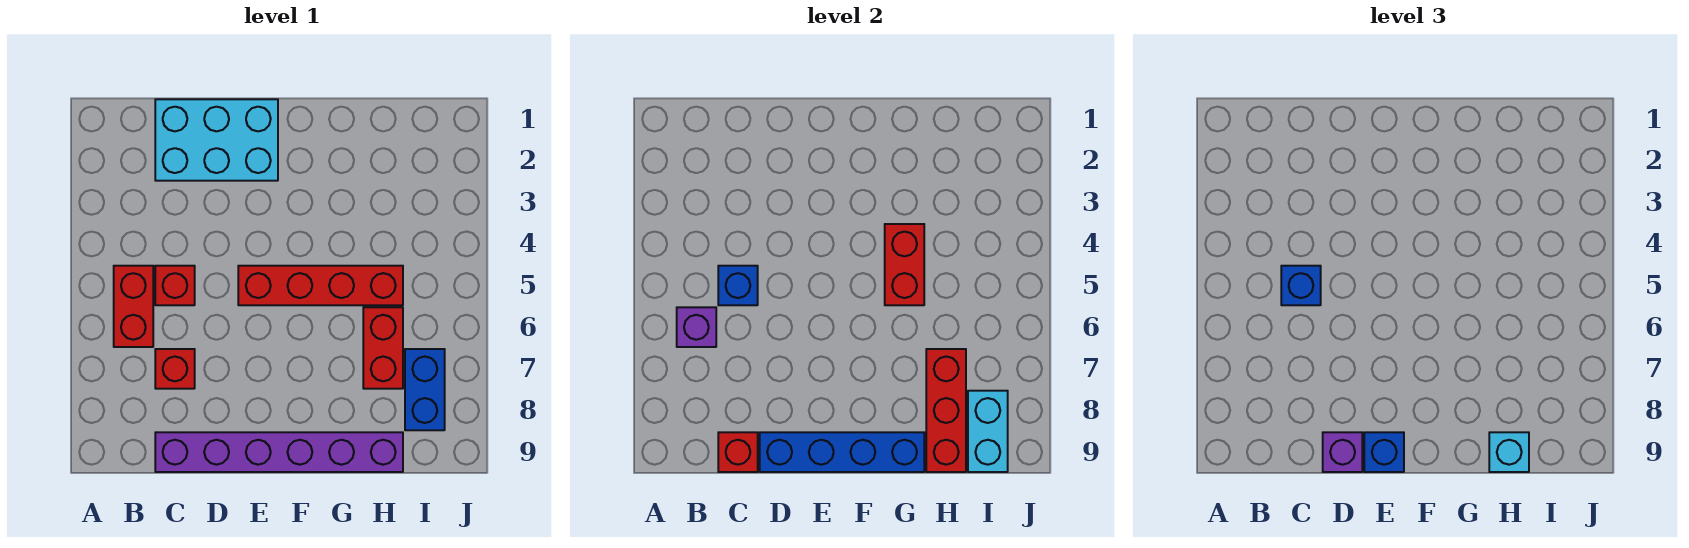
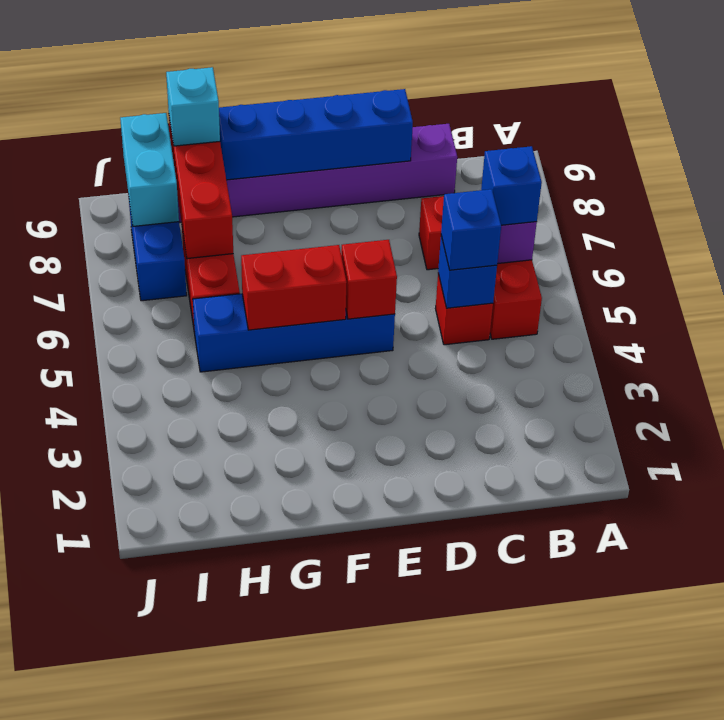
cyan 2x3 brick [155,99,278,181] -> none
red 1x1 brick [718,432,758,472] -> red 1x1 brick moved to [341,240,397,319]
purple 1x1 brick [1323,432,1362,472] -> none
red 1x4 brick [238,266,403,305] -> blue 1x4 brick [193,294,395,372]
blue 1x1 brick [1364,432,1404,472] -> blue 1x1 brick moved to [481,146,542,226]
red 1x2 brick [885,224,924,305] -> red 1x2 brick turned to [241,245,347,330]

